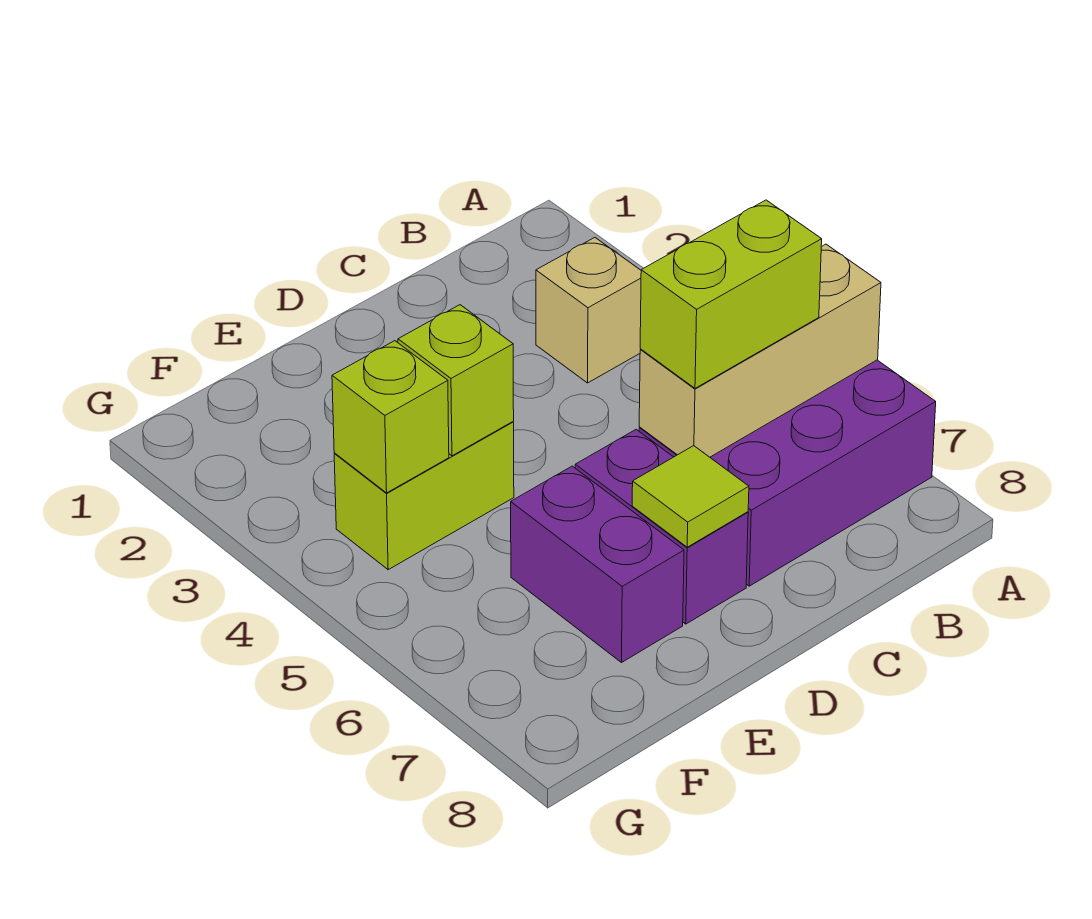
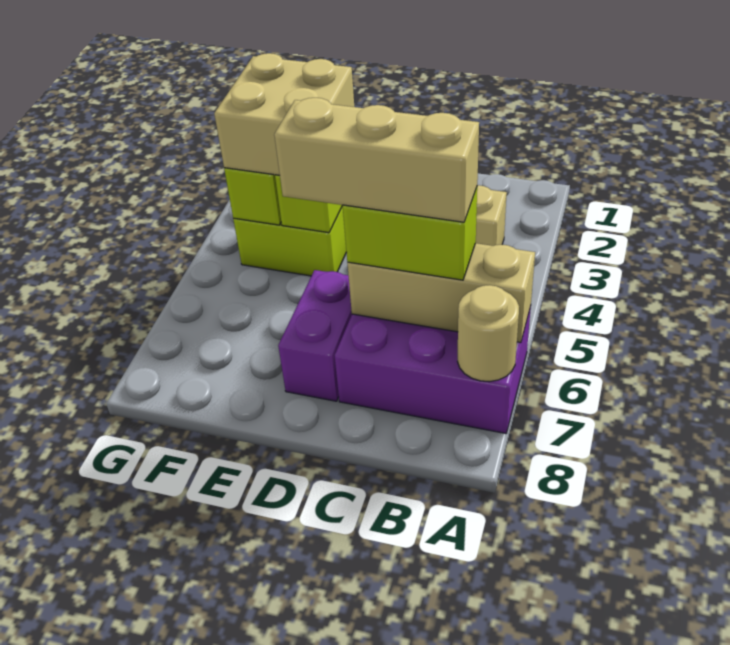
none -> tan 1x1 round brick [458,285,519,382]
none -> tan 1x3 brick [274,97,479,222]
lime 1x1 tile [632,446,749,547] -> none
none -> tan 2x2 brick [214,53,354,175]
purple 1x2 brick [511,466,684,662] -> none

